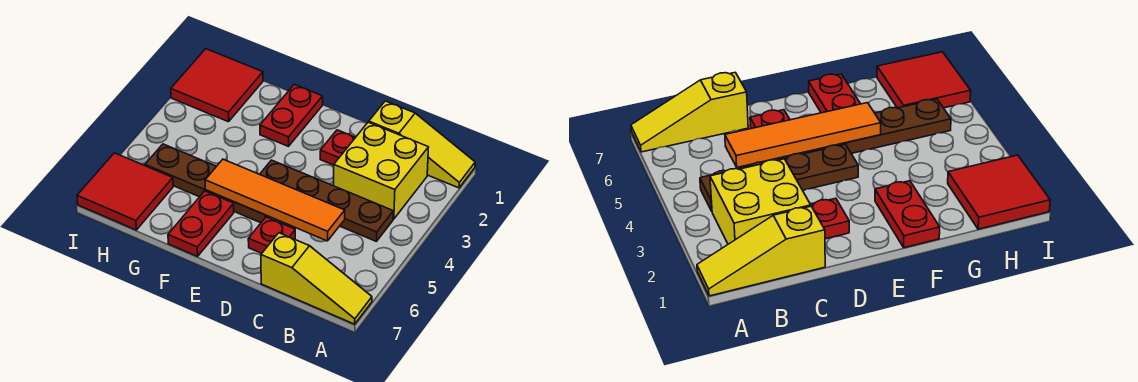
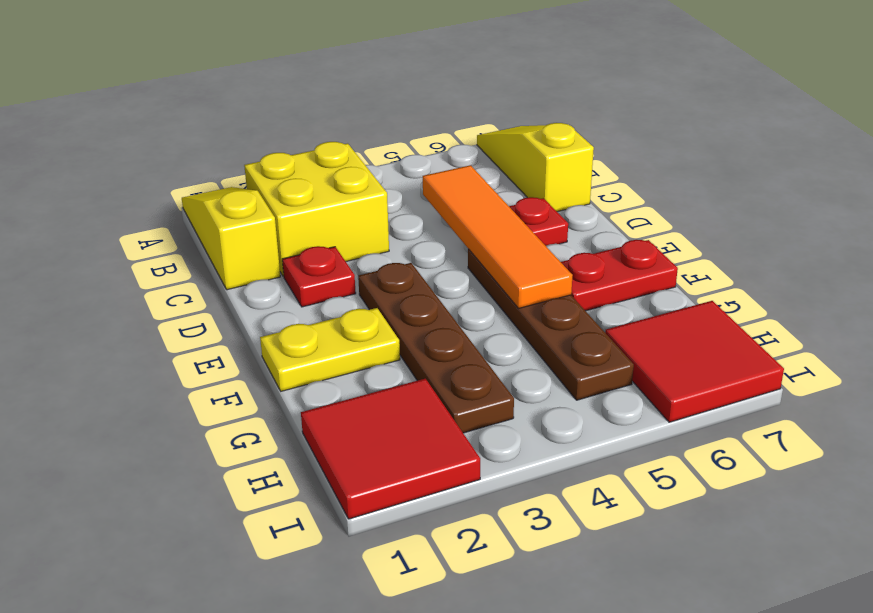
brown 1x4 plate [260,160,393,241] -> brown 1x4 plate moved to [358,263,514,433]
red 1x2 plate [260,85,323,146] -> yellow 1x2 plate [260,308,400,391]

